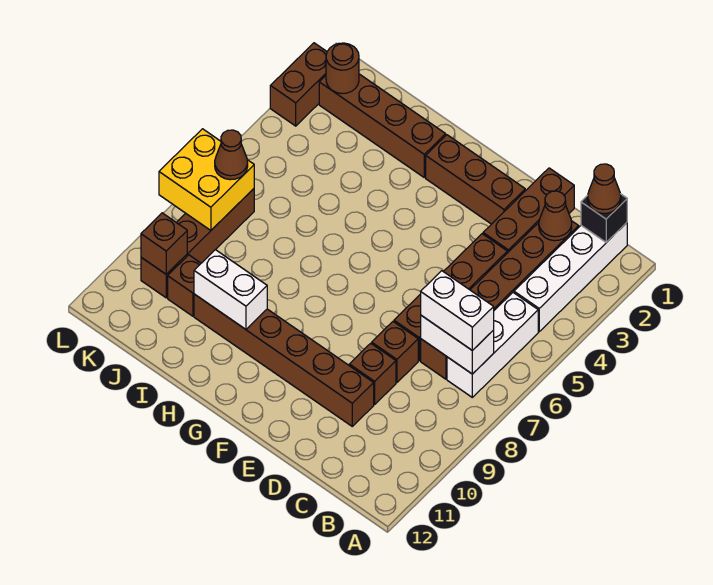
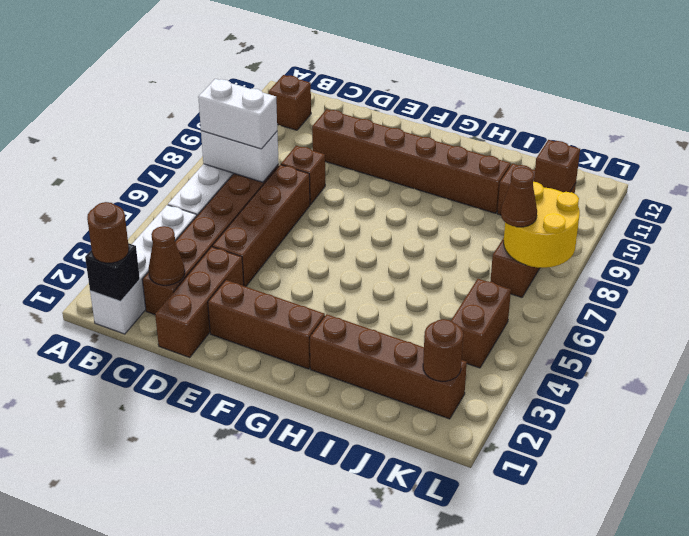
brown 1x1 cone [588,164,621,213] -> brown 1x1 round brick [87,202,129,263]
brown 1x1 brick [349,343,396,404] -> brown 1x1 brick moved to [269,75,311,130]
white 1x2 brick [194,250,267,329] -> none
yellow 2x2 brick [159,129,254,230] -> yellow 2x2 round brick [504,182,580,268]
brown 1x2 brick [270,43,327,126] -> brown 1x2 brick moved to [451,279,511,368]

